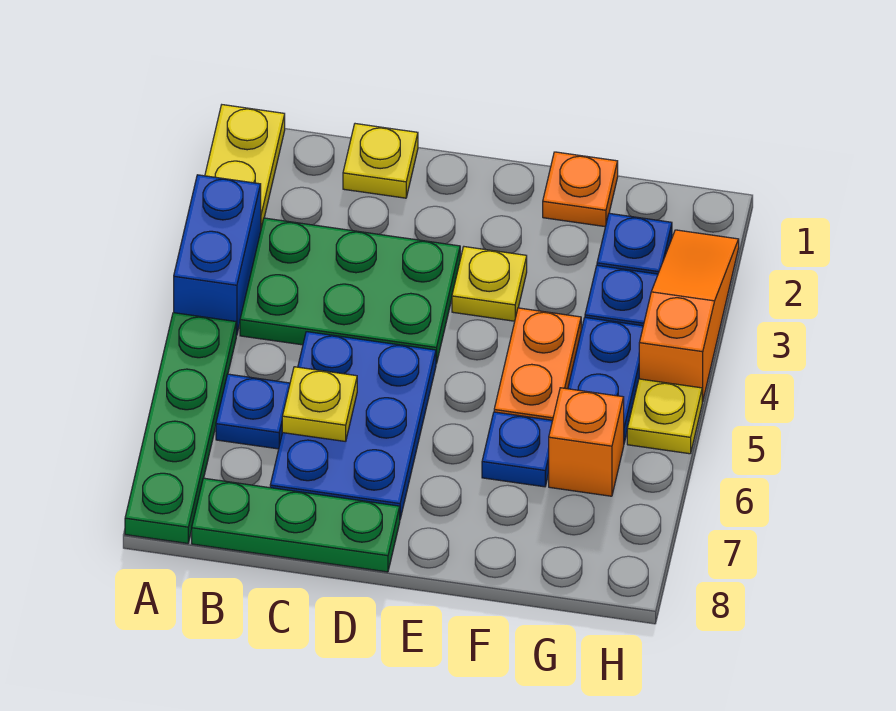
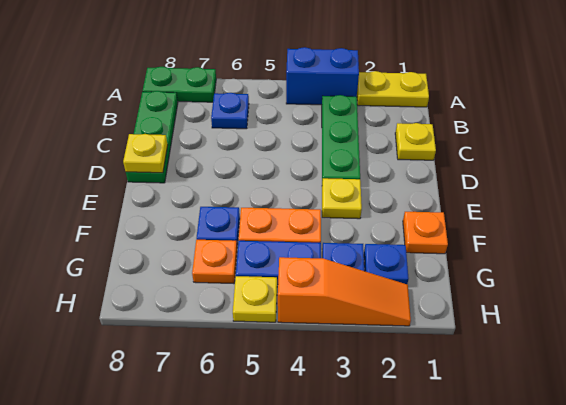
green 1x4 plate [125,313,236,543] -> green 1x2 plate [143,67,216,102]
green 2x3 plate [240,218,460,364] -> green 1x3 plate [322,95,360,181]
blue 2x3 plate [270,332,436,518] -> none
yellow 1x1 plate [282,367,357,442] -> yellow 1x1 plate moved to [123,134,168,173]
orange 1x1 brick [549,388,624,496] -> orange 1x1 plate [192,240,237,284]

